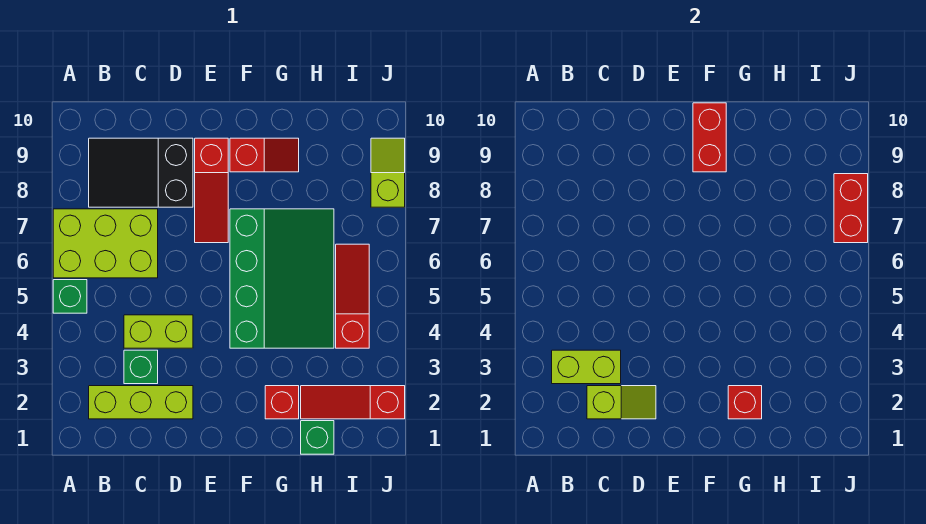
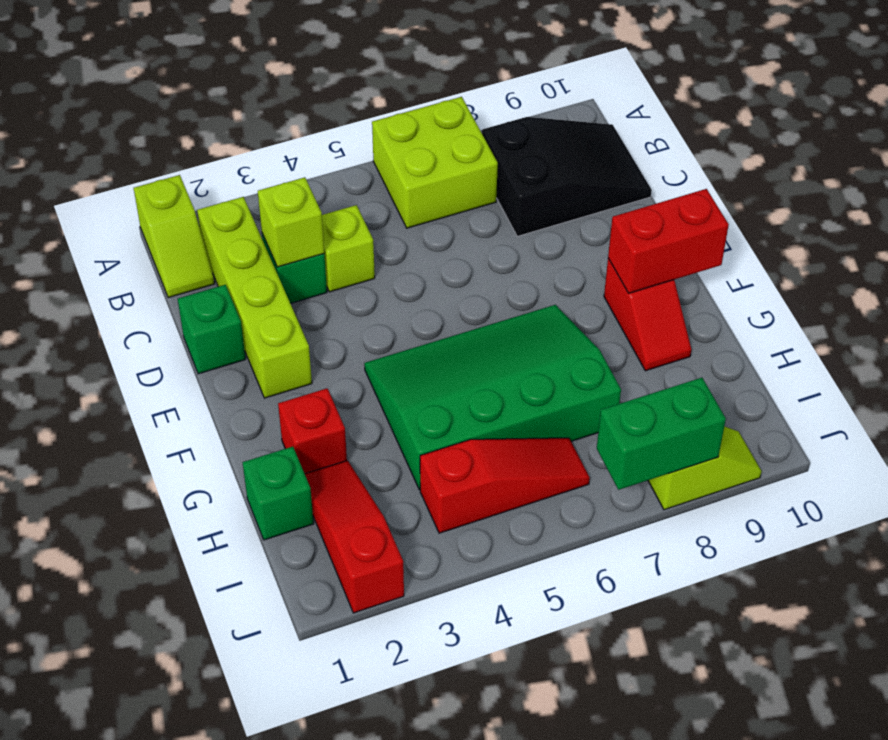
green 1x1 brick [53,280,87,313] -> green 1x1 brick moved to [178,285,246,374]
lime 2x3 brick [53,209,158,278] -> lime 2x2 brick [372,97,498,228]
lime 1x3 brick [89,386,193,419] -> lime 1x4 brick [197,197,312,398]
lime 1x2 brick [552,350,621,384] -> lime 1x1 brick [258,177,324,267]
black 2x3 slope [89,138,193,207] -> black 2x3 slope turned to [482,117,652,236]
lime 1x2 slope [587,386,656,419] -> lime 1x2 slope moved to [134,175,214,298]
lime 1x2 brick [124,315,193,348] -> lime 1x1 brick [322,205,375,292]
red 1x3 slope [195,138,228,243] -> none
green 3x4 slope [230,209,334,348] -> green 3x4 slope turned to [364,305,621,490]
red 1x1 brick [728,386,762,419] -> none
red 1x2 brick [834,174,868,243] -> green 1x2 brick [597,378,726,490]

